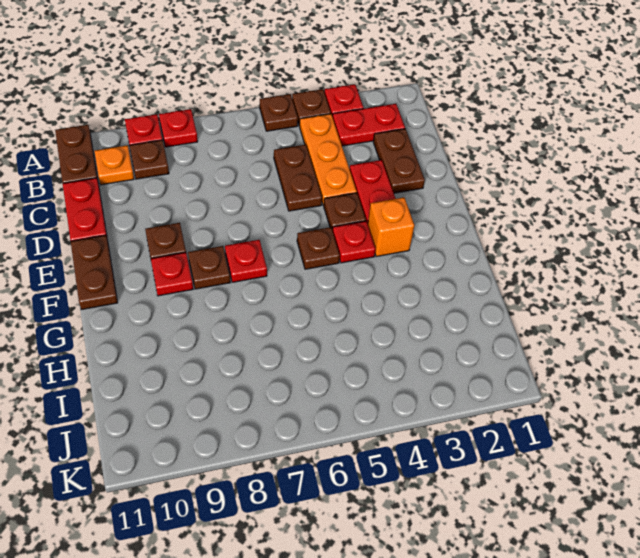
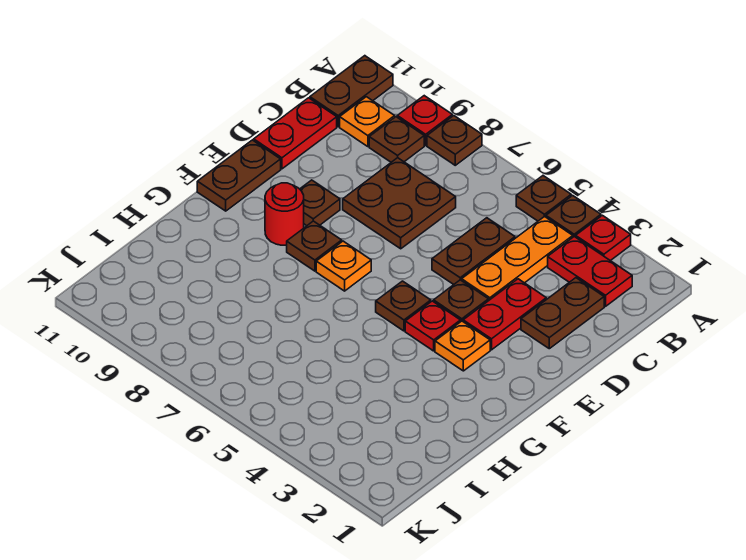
red 1x1 plate [159,109,198,147] -> brown 1x1 plate [427,116,482,165]
none -> brown 2x2 plate [343,158,456,249]
orange 1x1 brick [368,198,414,257] -> orange 1x1 plate [435,321,490,371]
red 1x1 plate [225,240,267,282] -> orange 1x1 plate [316,241,371,291]
red 1x1 plate [151,252,193,296] -> red 1x1 round brick [265,183,304,245]

